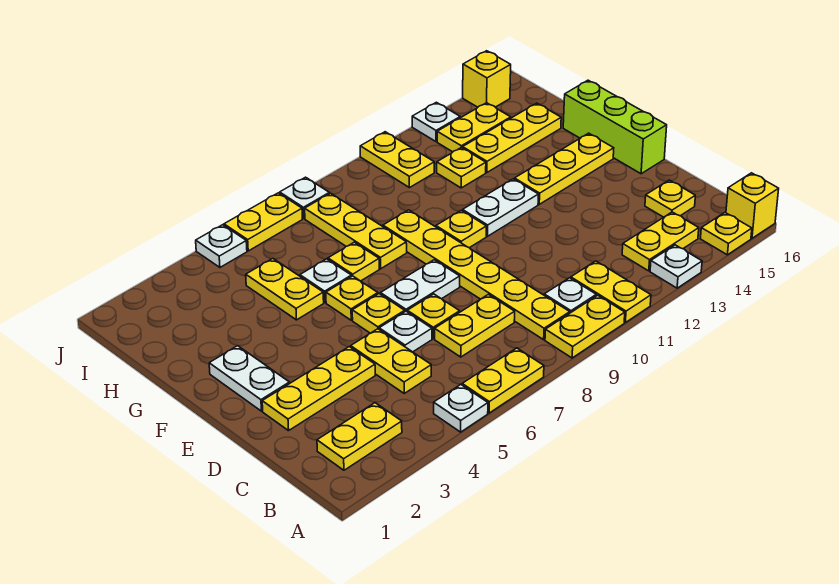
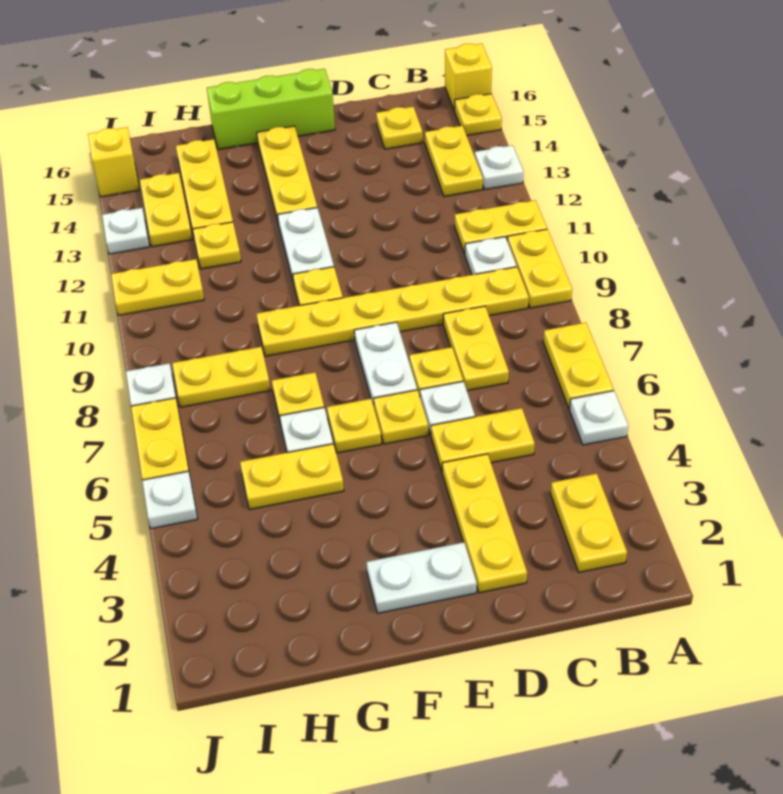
yellow 1x3 plate [305,193,407,269] -> yellow 1x2 plate [172,347,270,407]

